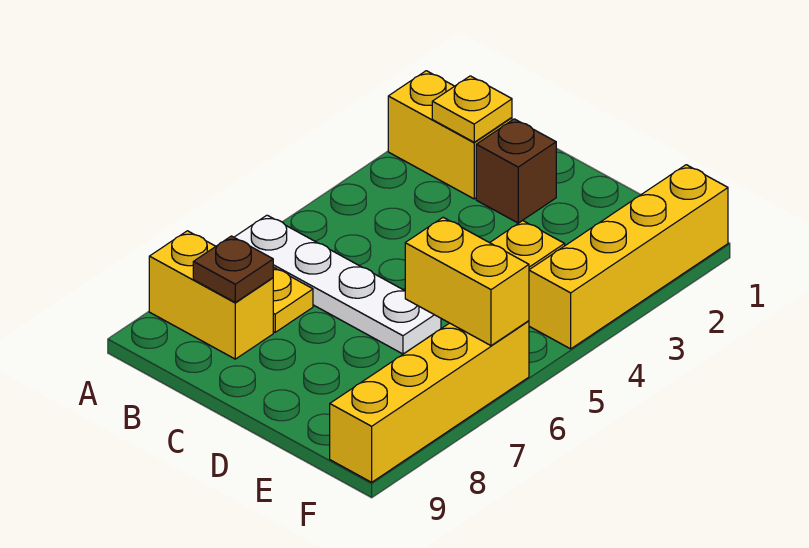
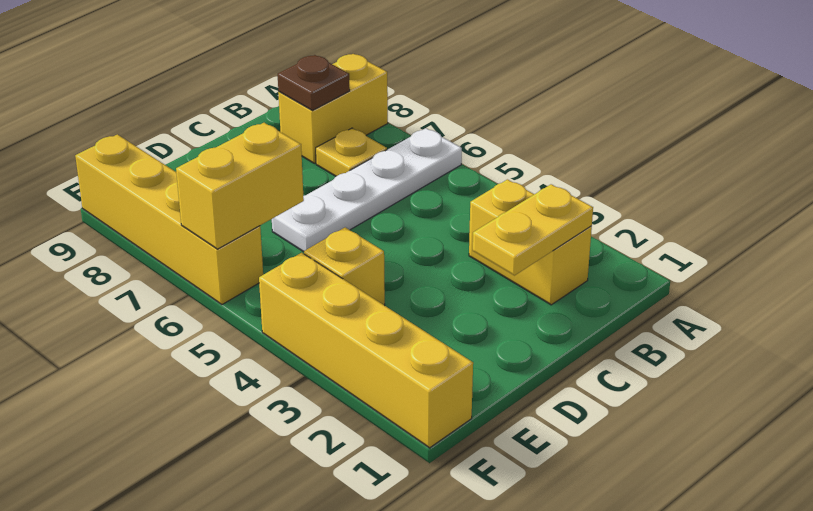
yellow 1x2 brick [388,71,512,199] -> yellow 1x2 brick turned to [469,179,592,305]
yellow 1x1 plate [432,76,512,142] -> yellow 1x2 plate [473,184,593,275]
brown 1x1 brick [476,119,556,223] -> none

